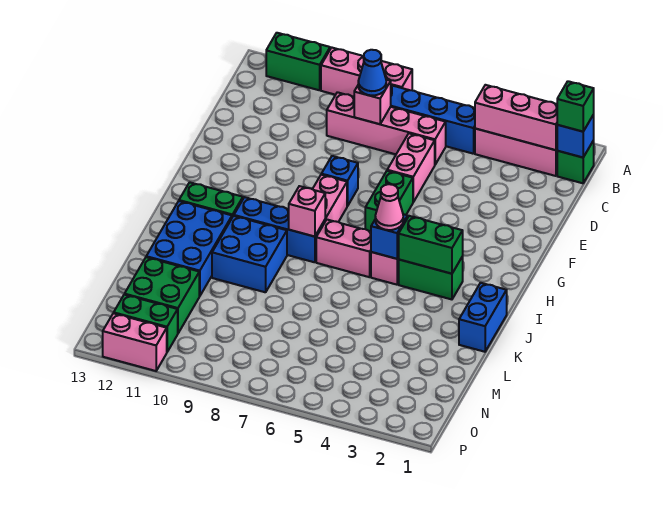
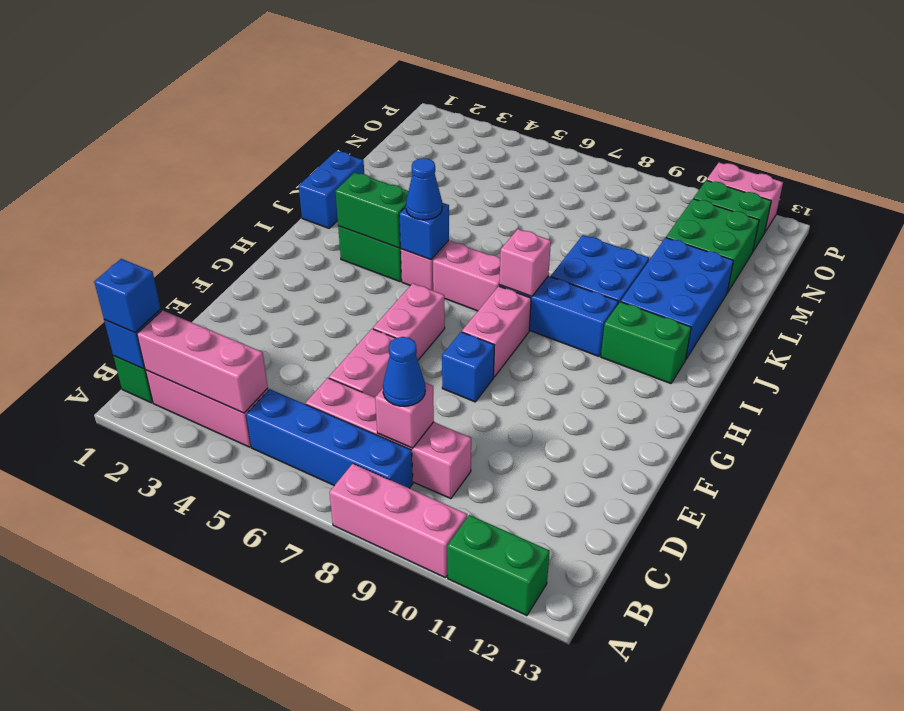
green 1x1 brick [557,81,594,132] -> blue 1x1 brick [94,259,161,333]
green 1x2 brick [365,171,413,231] -> pink 1x2 brick [373,283,445,360]
pink 1x1 cone [375,184,403,230] -> blue 1x1 cone [406,158,442,220]

